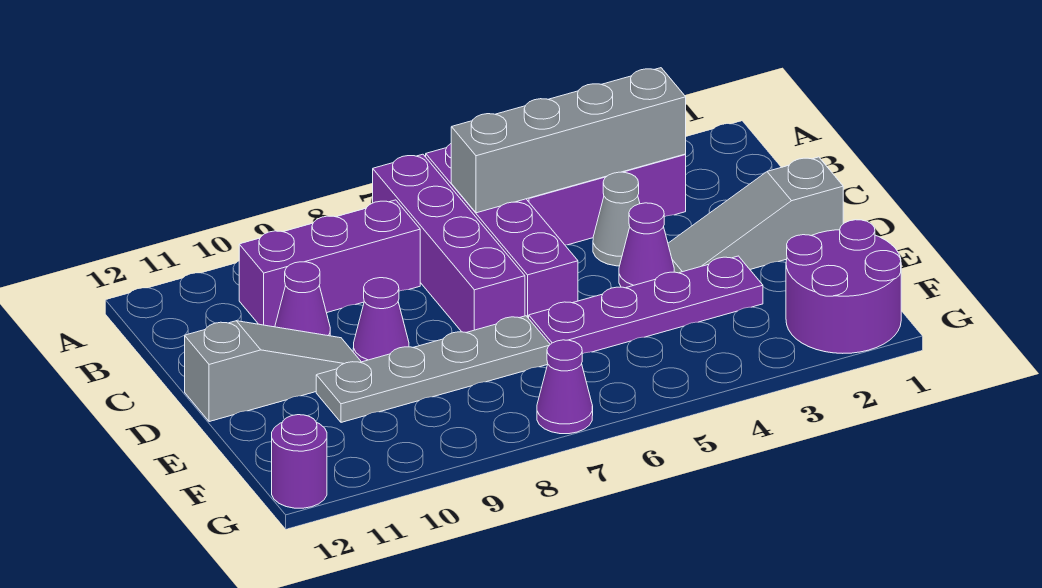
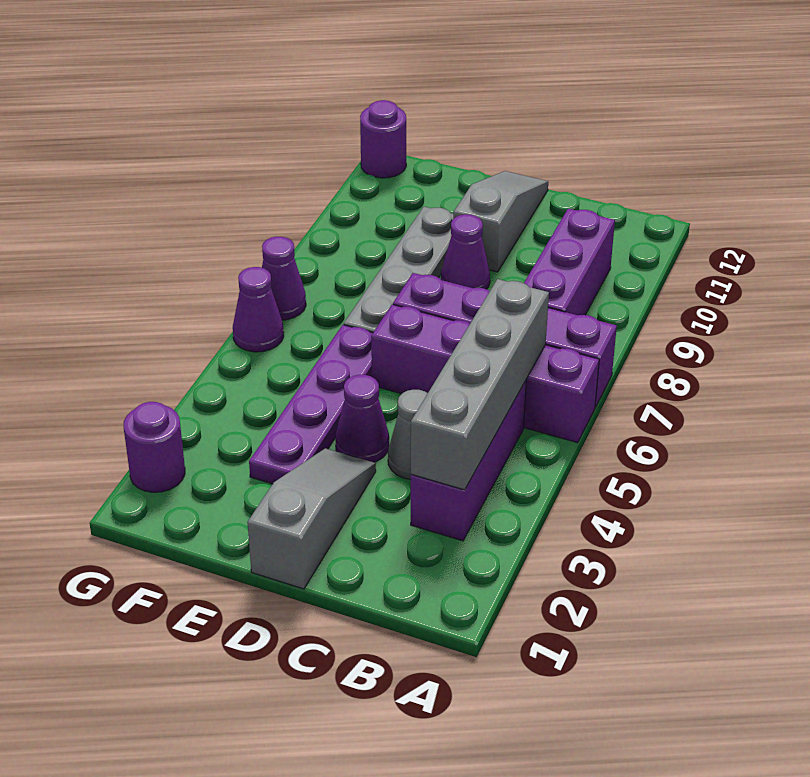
purple 1x1 cone [275,262,330,336] -> purple 1x1 cone moved to [233,267,284,352]
grey 1x3 slope [185,321,361,422] -> grey 1x3 slope turned to [453,171,548,272]
purple 2x2 round brick [786,220,901,353] -> purple 1x1 round brick [124,402,185,492]

